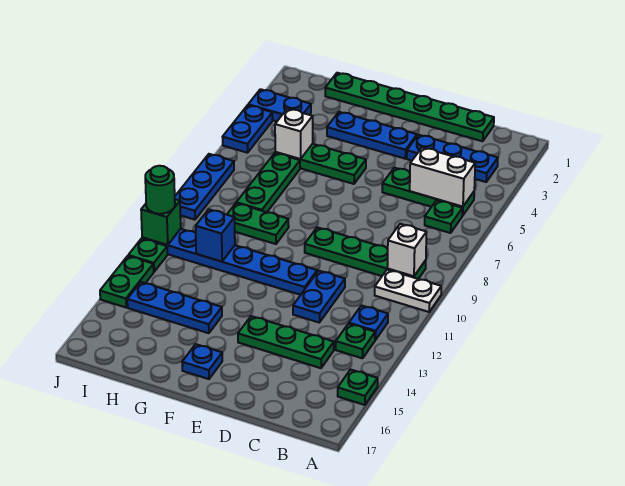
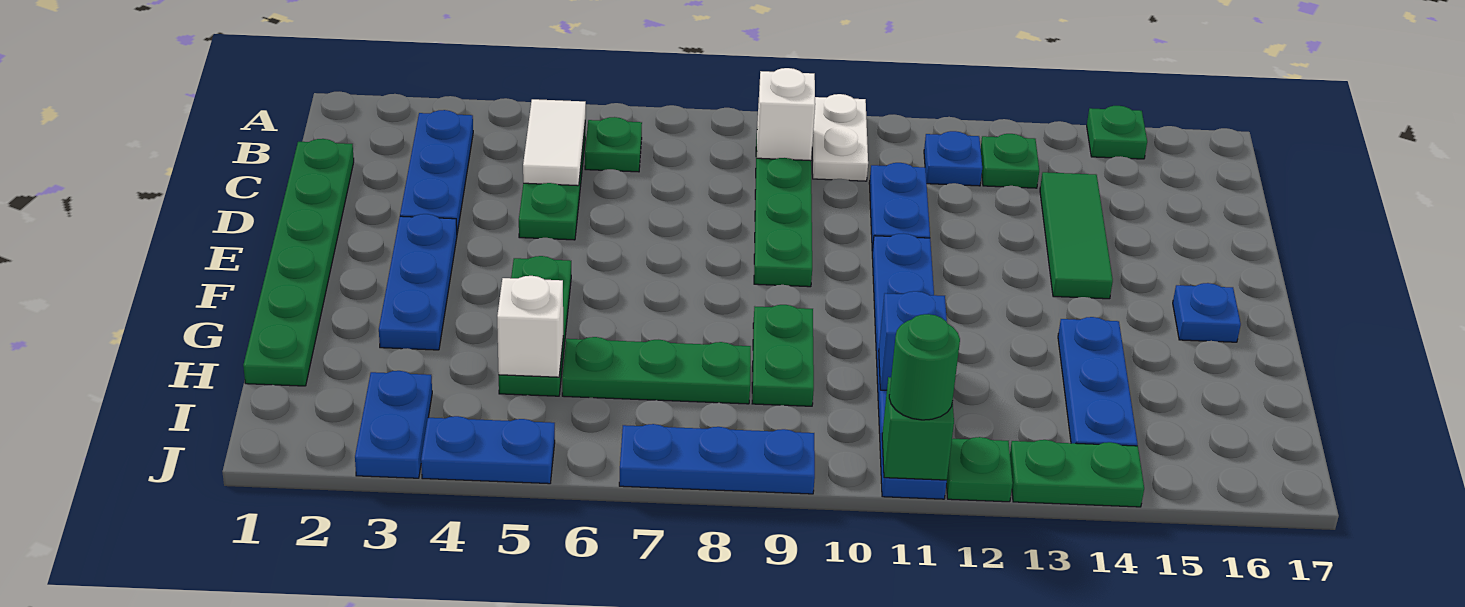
white 1x2 brick [410,148,475,207] -> white 1x2 tile [523,99,586,186]
green 1x3 plate [238,316,334,368] -> green 1x3 tile [1040,172,1113,299]
blue 1x2 plate [293,271,345,322] -> blue 1x2 plate turned to [869,163,930,251]

